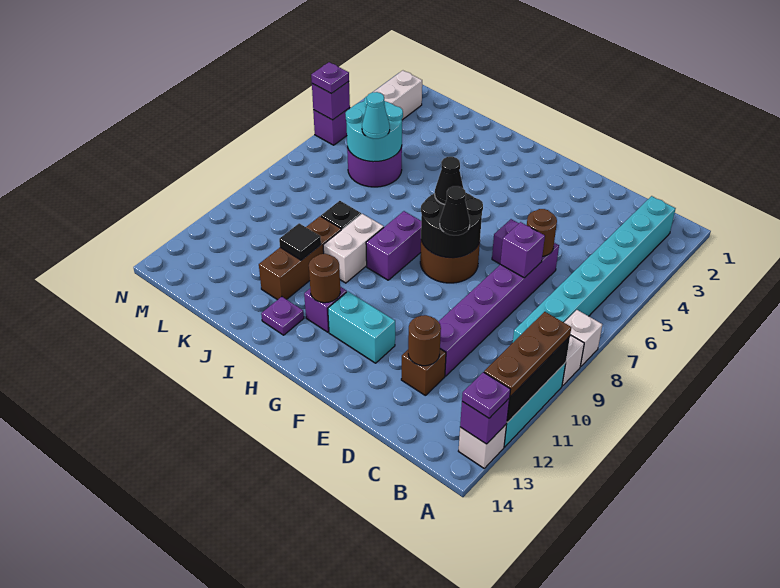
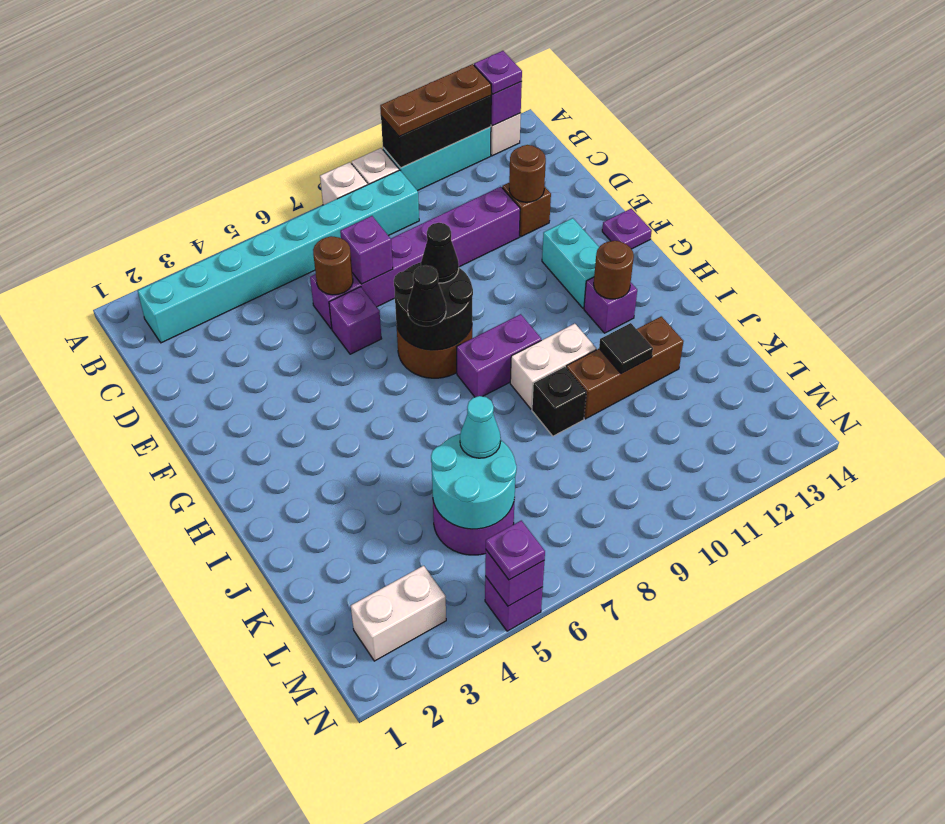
purple 1x1 plate [261,297,304,335] -> purple 1x1 plate moved to [602,209,652,249]

